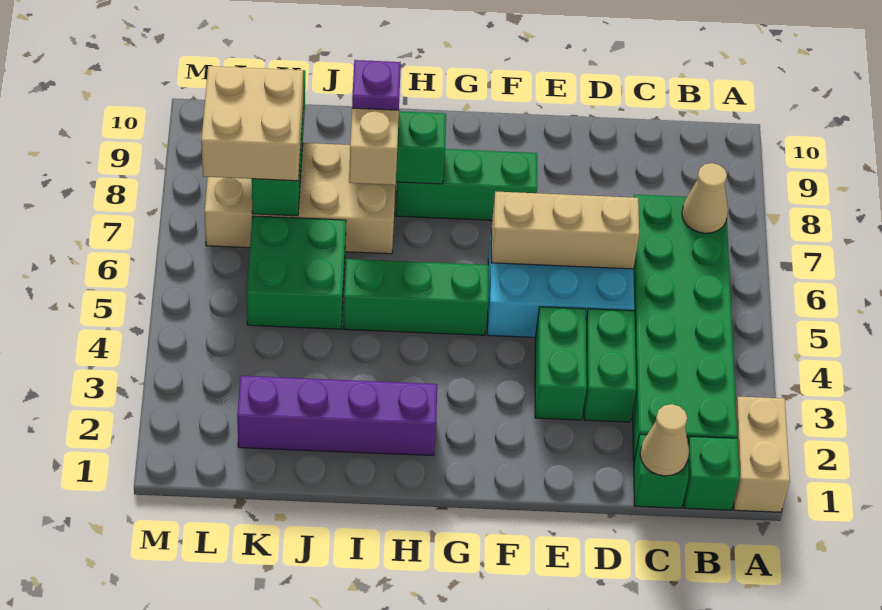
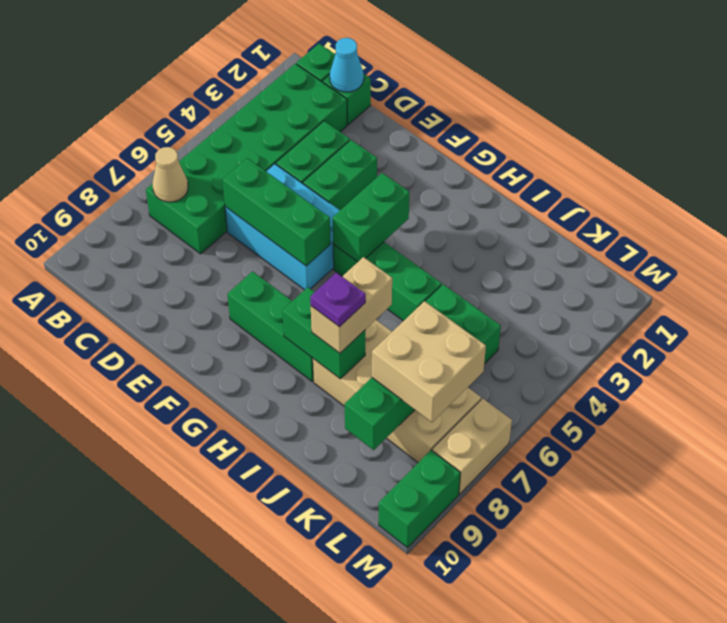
tan 1x2 brick [734,397,790,512] -> tan 1x2 brick moved to [432,398,512,494]
tan 1x1 cone [640,404,689,476] -> cyan 1x1 cone [330,38,364,92]
tan 1x3 brick [491,191,639,269] -> green 1x3 brick [223,158,331,266]
none -> green 1x2 brick [333,173,409,262]
purple 1x4 brick [237,376,437,456] -> none
none -> green 1x2 brick [379,450,460,548]

